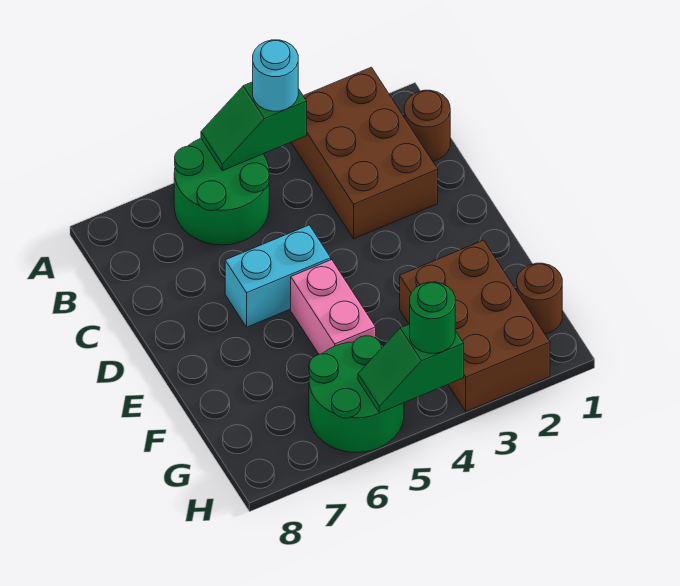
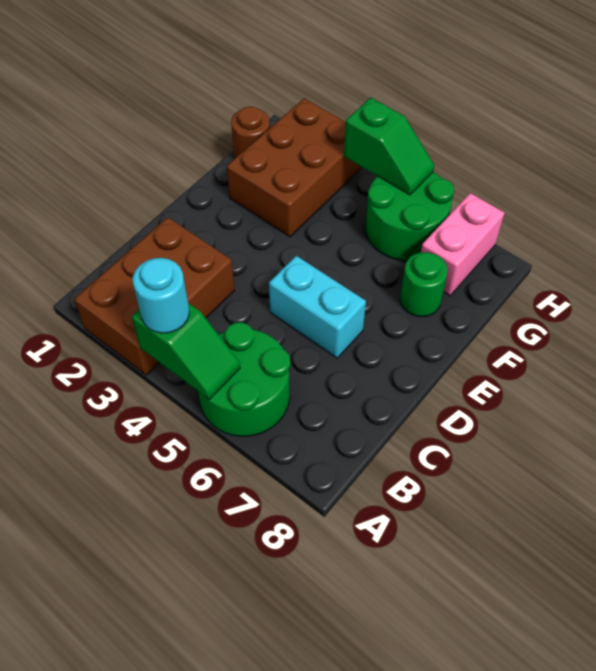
brown 1x1 round brick [404,90,450,161] -> none
pink 1x2 brick [291,260,376,354] -> pink 1x2 brick moved to [421,193,504,296]
green 1x1 round brick [410,282,455,353] -> green 1x1 round brick moved to [400,252,448,317]

